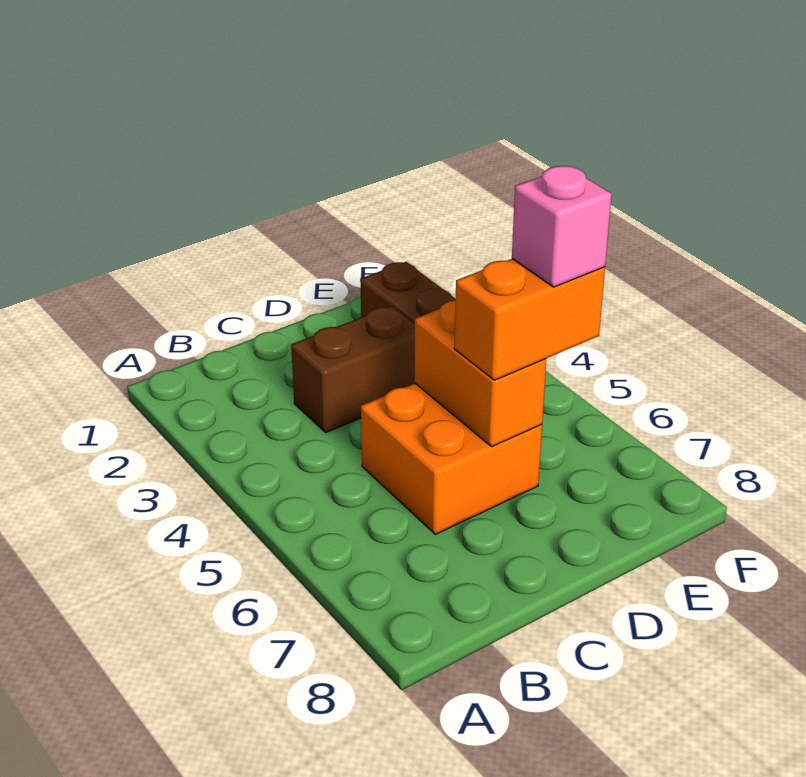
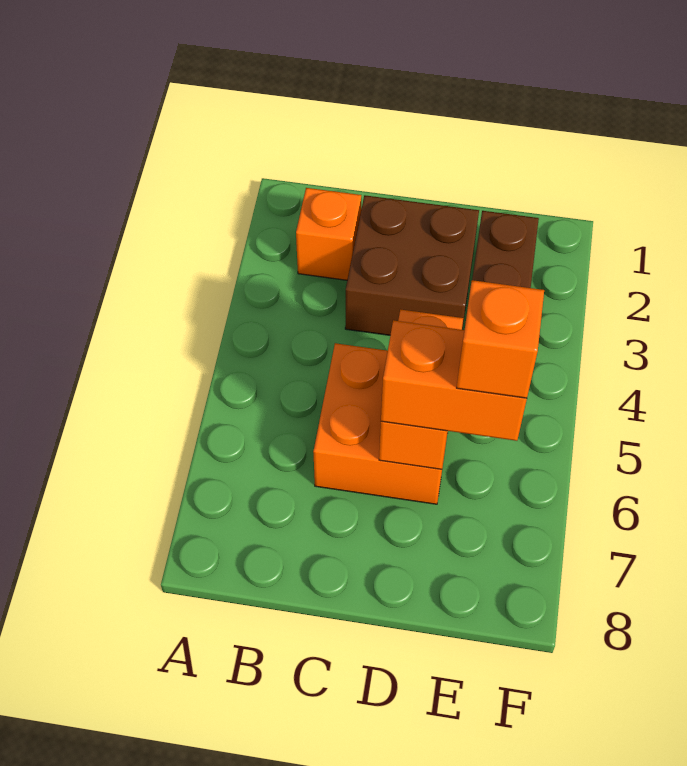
none -> orange 1x1 brick [296,188,361,280]
brown 1x2 brick [291,306,415,432] -> brown 2x2 brick [345,195,479,335]
pink 1x1 brick [512,166,612,287] -> orange 1x1 brick [457,280,544,398]

